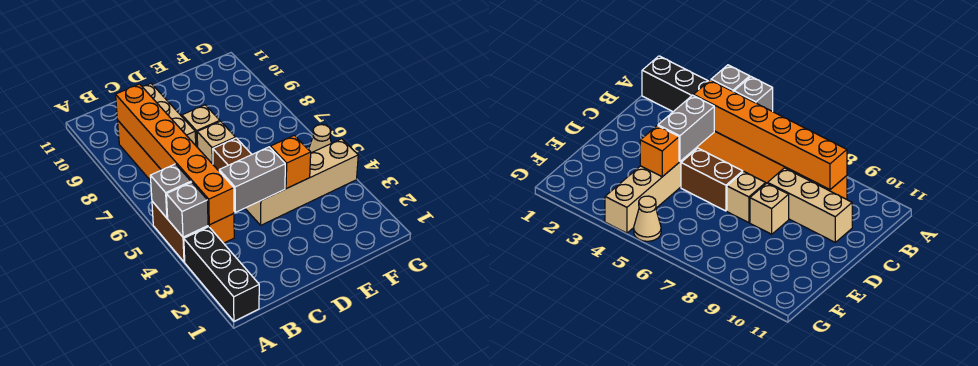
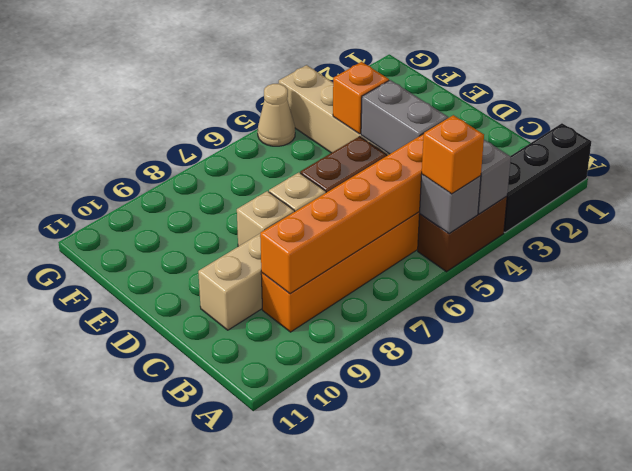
none -> orange 1x1 brick [422,115,484,194]

